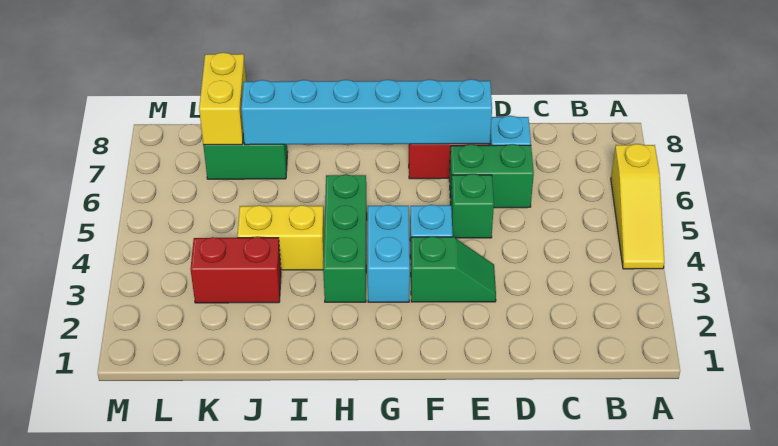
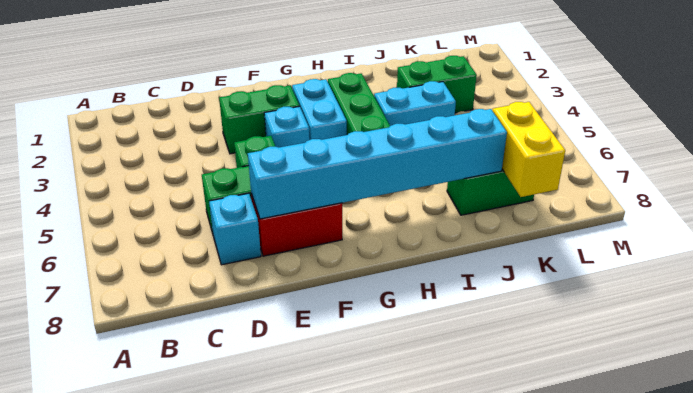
yellow 1x3 slope [611,144,664,269] -> none
green 1x2 slope [411,237,496,302] -> green 1x2 brick [219,85,299,154]
yellow 1x2 brick [237,205,324,270] -> cyan 1x2 brick [374,81,456,126]
red 1x2 brick [190,237,281,303] -> green 1x2 brick [397,56,477,113]

